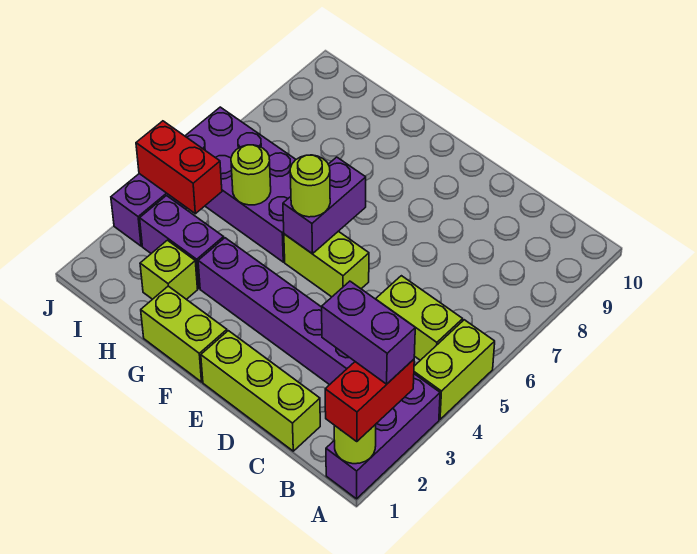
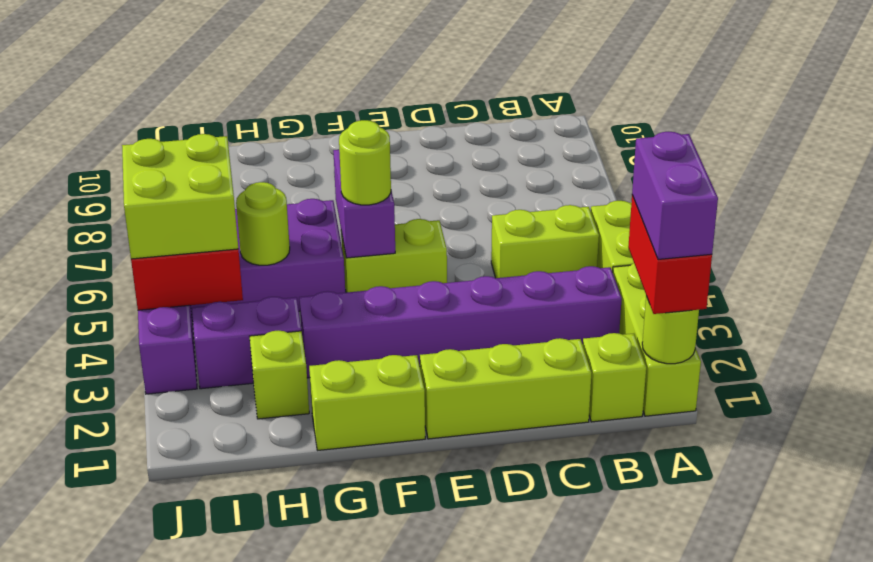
purple 1x3 brick [326,374,440,499] -> lime 1x3 brick [613,263,701,416]
purple 1x2 brick [322,281,415,384] -> purple 1x2 brick turned to [632,132,718,259]
none -> lime 1x1 brick [583,333,646,422]
none -> lime 2x2 brick [122,134,238,259]

